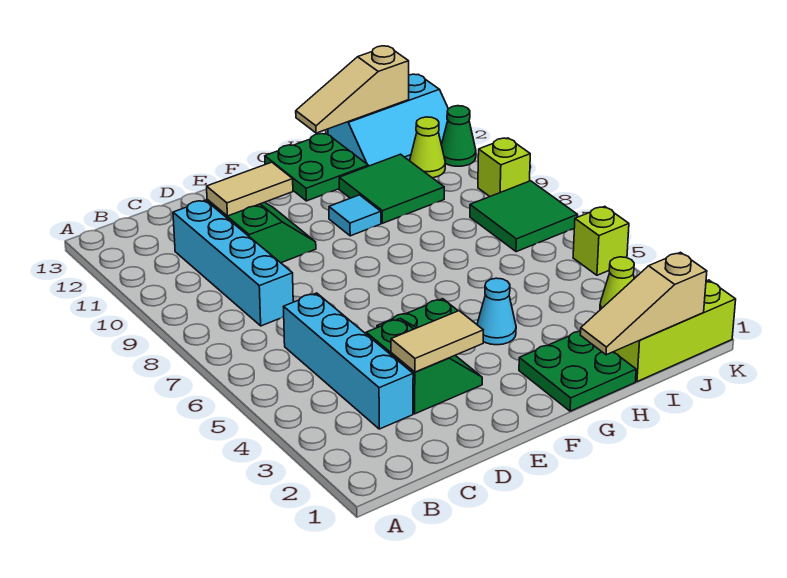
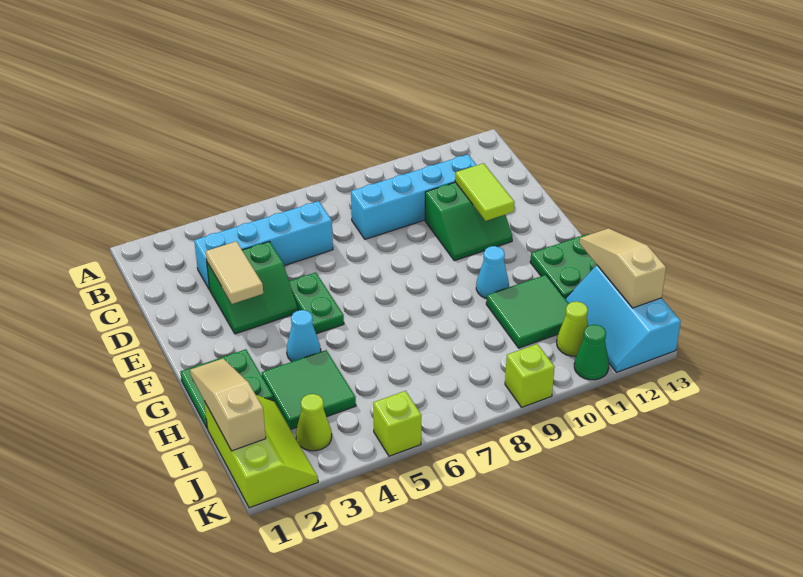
tan 1x2 tile [207,162,293,216] -> lime 1x2 tile [455,163,515,221]
cyan 1x1 tile [329,195,381,236] -> cyan 1x1 cone [476,246,509,299]
green 2x2 tile [470,181,578,252] -> green 2x2 tile moved to [262,350,356,429]

